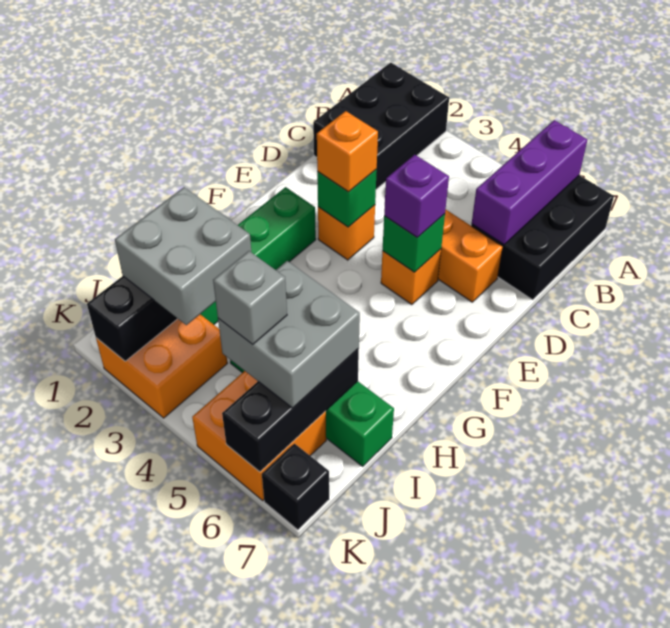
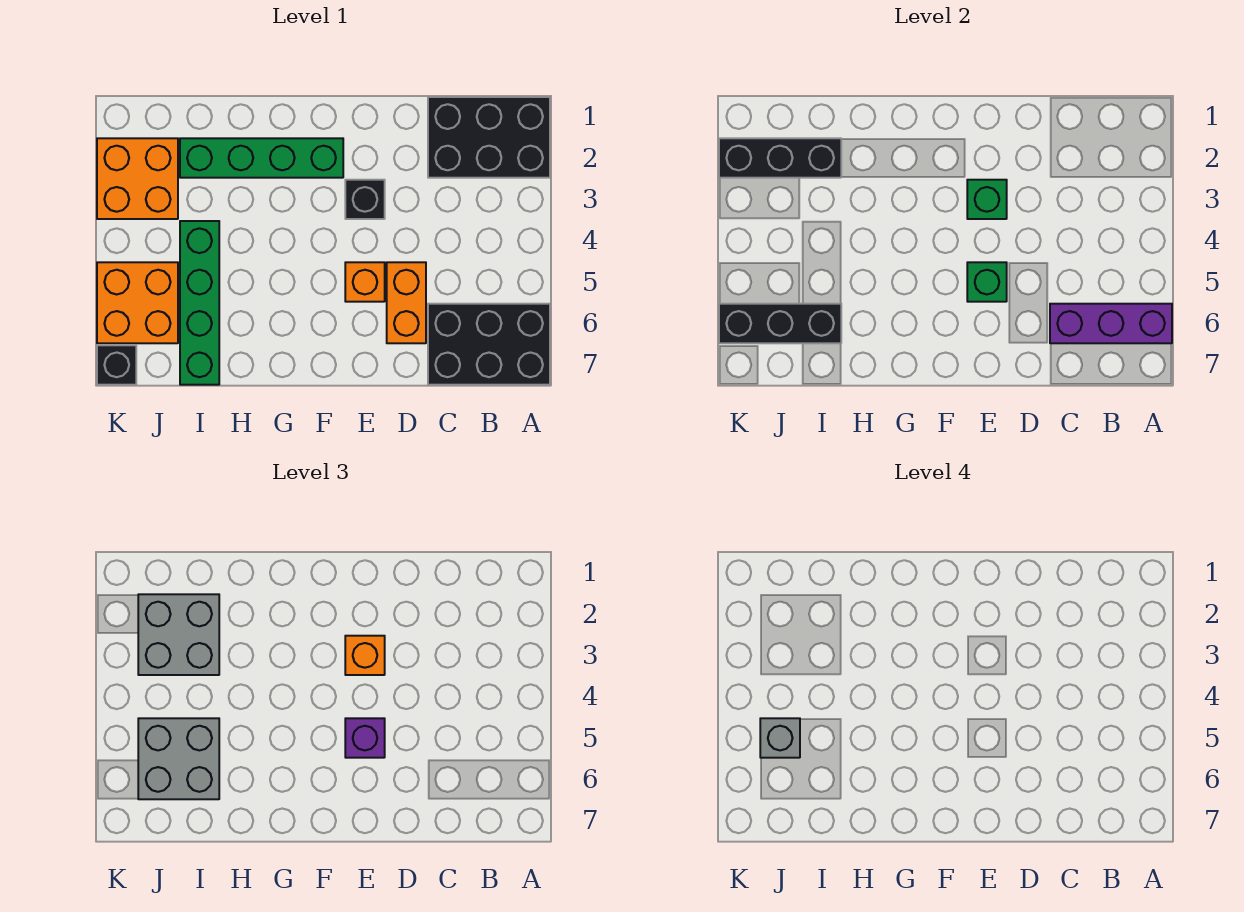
orange 1x1 brick [318,205,375,260] -> black 1x1 brick [345,180,385,219]

